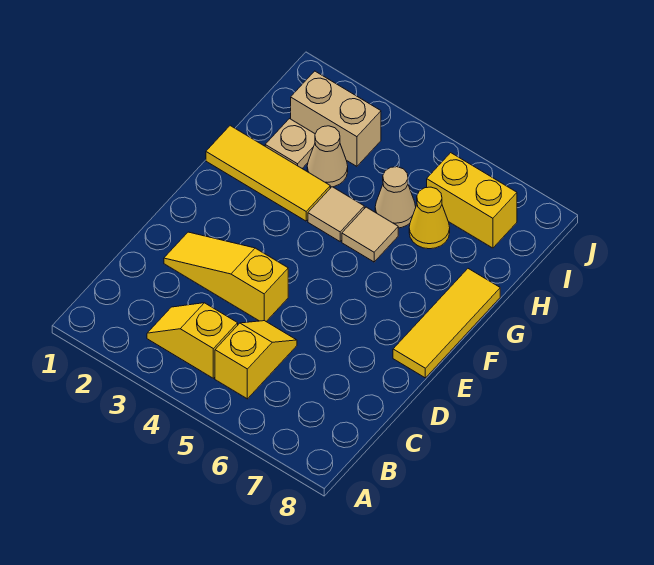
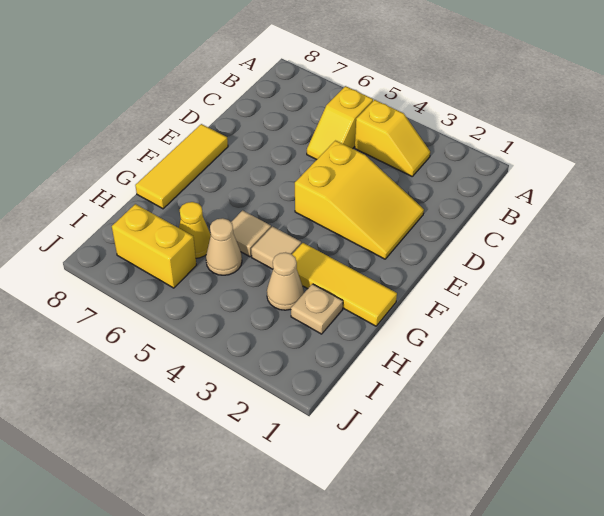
yellow 1x3 slope [164,232,288,321] -> yellow 2x3 slope [295,141,424,259]
tan 1x2 brick [291,71,381,166] -> none

